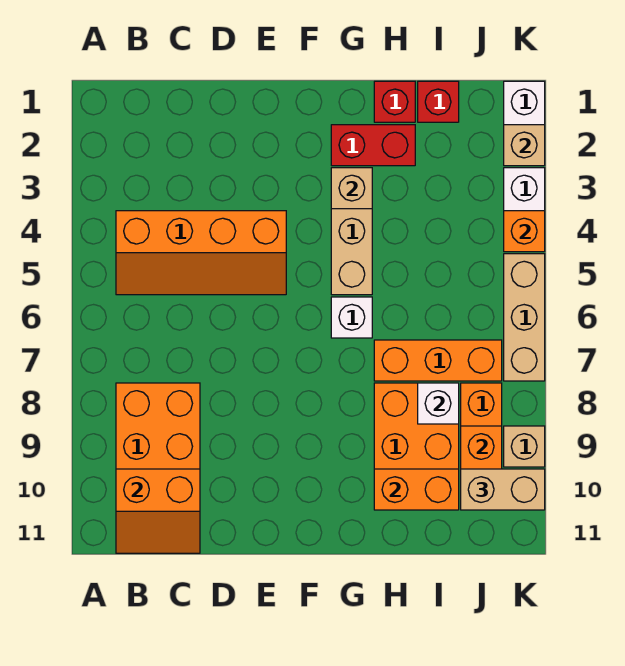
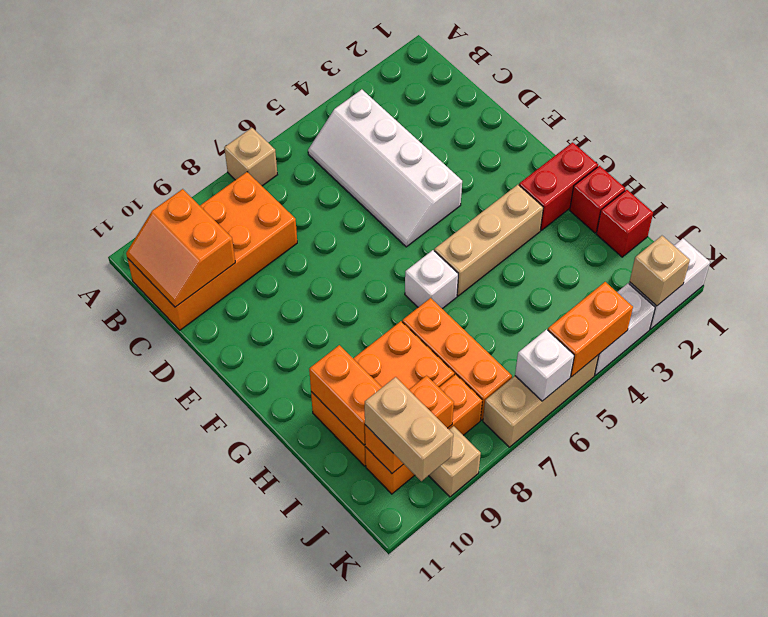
orange 2x4 slope [116,211,286,295] -> white 2x4 slope [308,89,462,247]
red 1x2 brick [331,125,415,166] -> red 1x2 brick turned to [519,142,598,230]
tan 1x1 brick [331,168,372,209] -> tan 1x1 brick moved to [224,128,277,186]
white 1x1 brick [418,383,459,424] -> white 1x1 brick moved to [515,329,574,401]
orange 1x1 brick [504,211,545,252] -> orange 1x2 brick [548,282,633,377]

